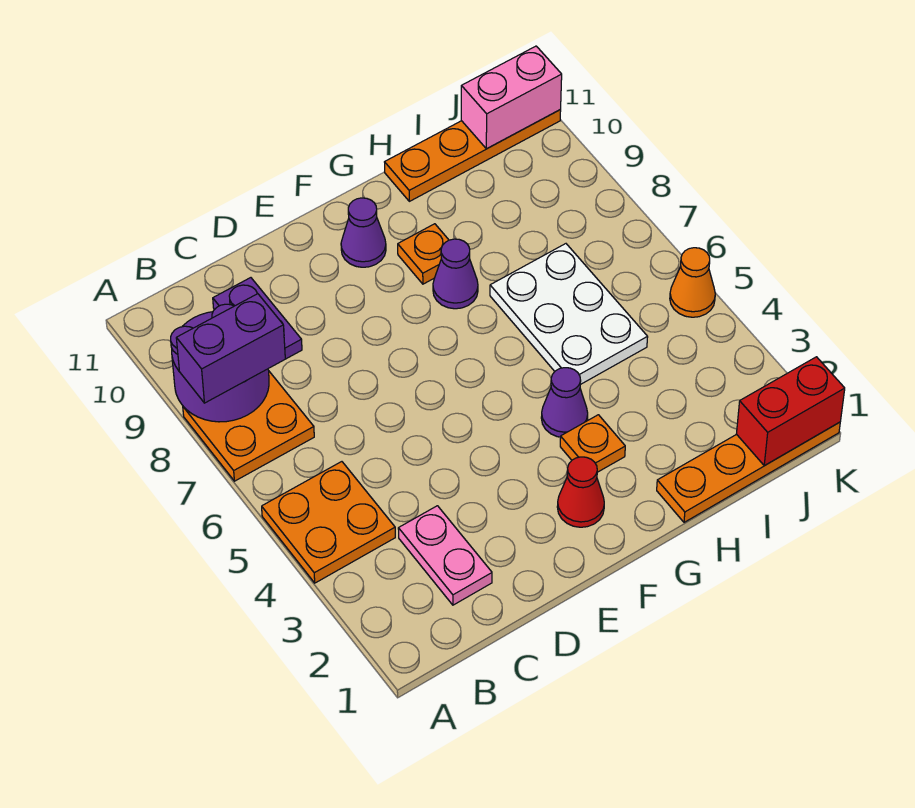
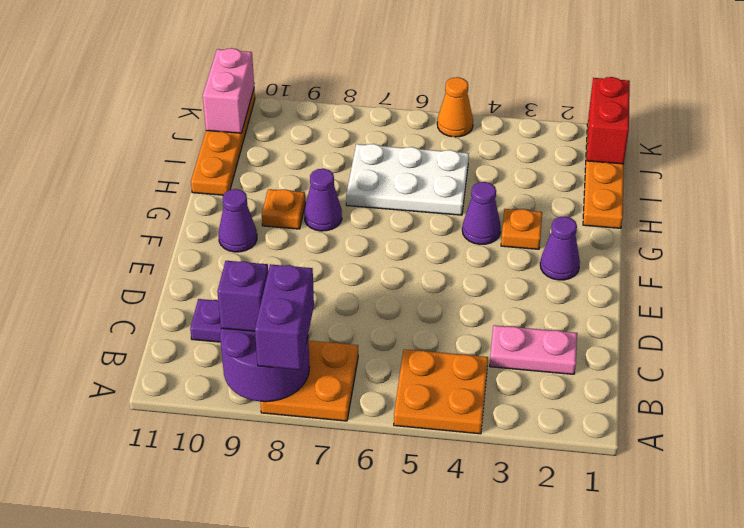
none -> purple 1x1 brick [217,261,268,331]
red 1x1 cone [557,457,604,527] -> purple 1x1 cone [540,216,580,280]

